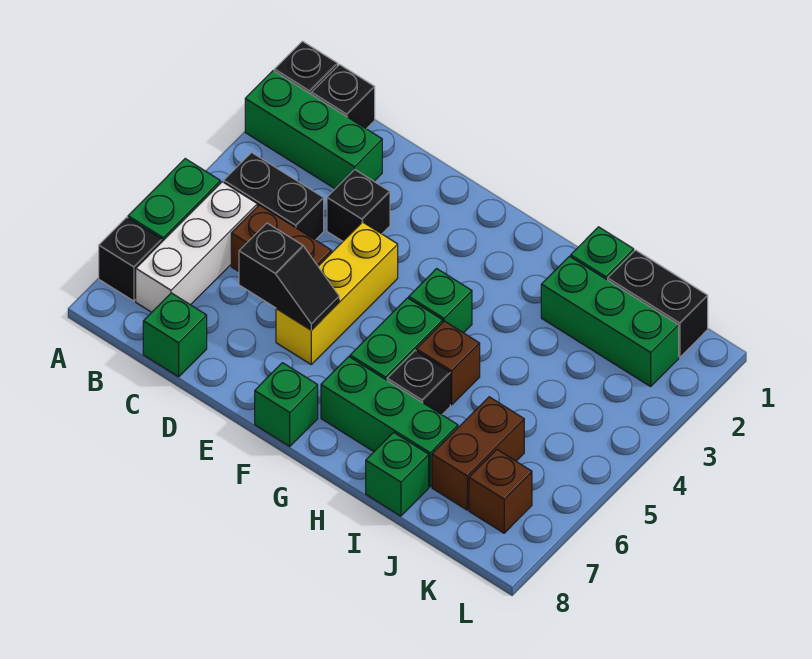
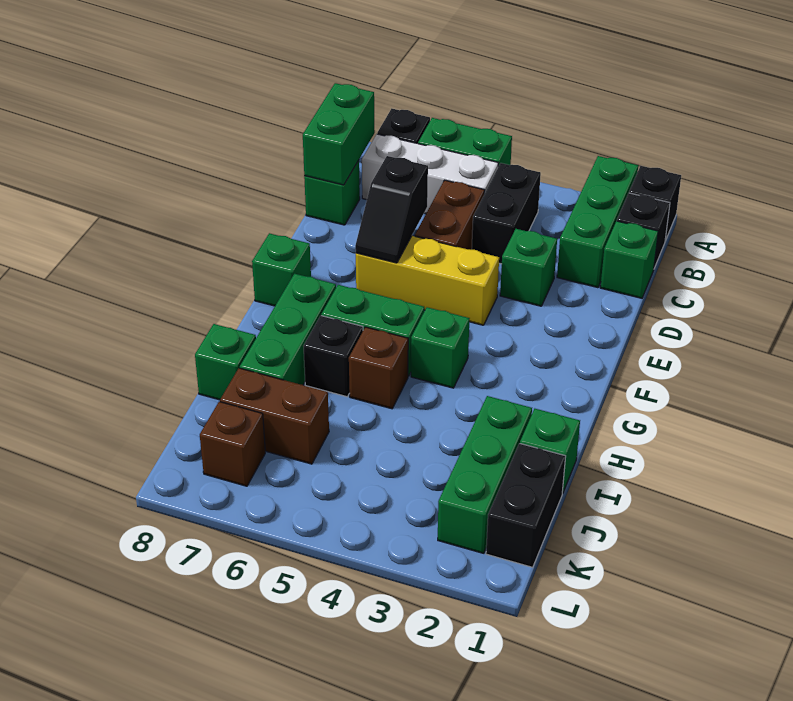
none -> green 1x2 brick [303,83,375,185]
none -> green 1x1 brick [600,221,658,298]
black 1x1 brick [327,170,390,241] -> green 1x1 brick [500,229,557,306]

